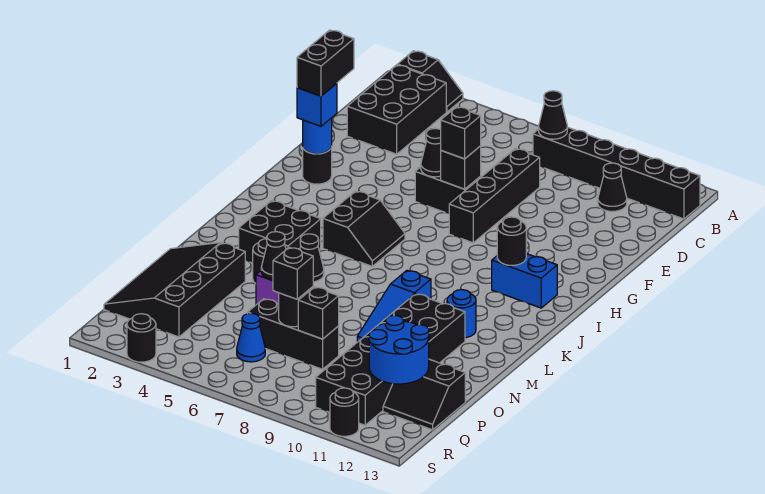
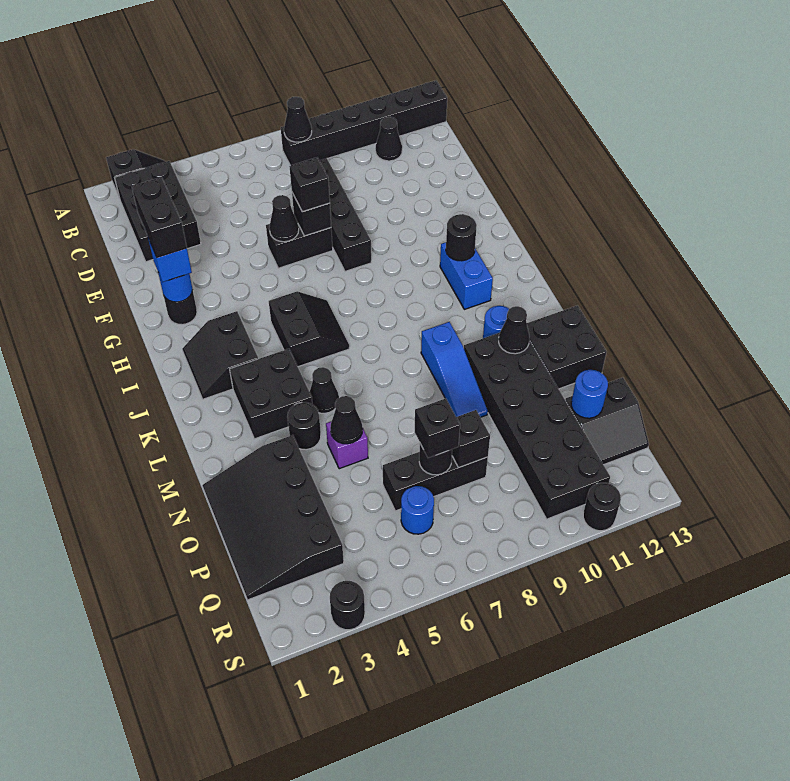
none -> black 2x2 slope [182,311,258,399]
blue 1x2 brick [492,254,557,308] -> blue 1x2 brick turned to [440,242,493,309]
none -> black 1x1 cone [499,306,529,354]
none -> black 2x2 brick [527,306,606,389]
blue 2x2 round brick [369,315,429,384] -> blue 1x1 round brick [571,370,608,418]
blue 1x1 cone [237,313,265,362] -> blue 1x1 round brick [401,486,434,534]

